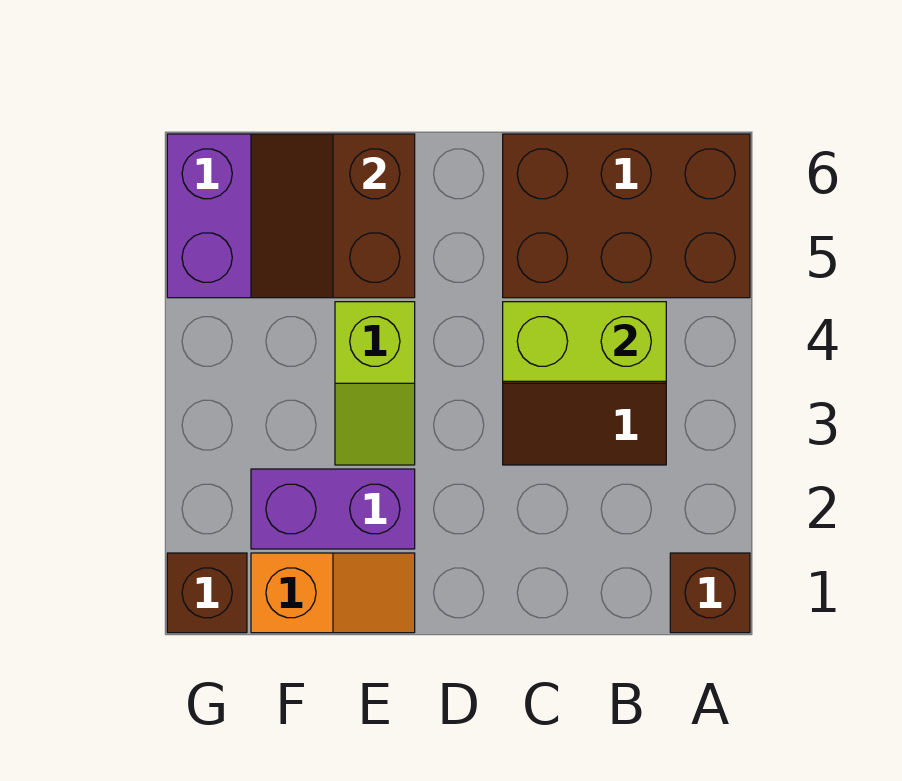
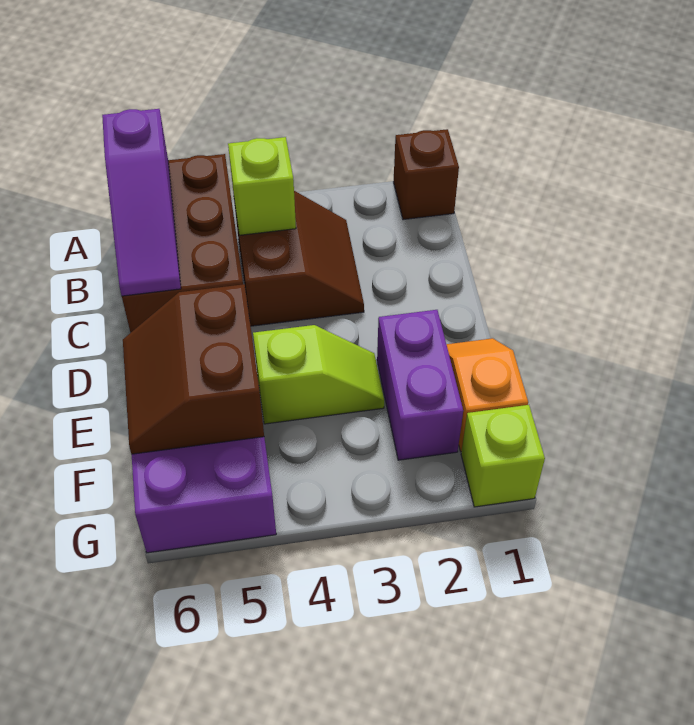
none -> purple 1x3 slope [102,109,181,296]
lime 1x2 brick [503,302,666,381] -> lime 1x1 brick [228,137,296,235]
brown 2x2 slope [251,134,415,298] -> brown 2x2 slope turned to [123,284,264,454]
brown 1x1 brick [167,553,247,633] -> lime 1x1 brick [461,405,545,507]

